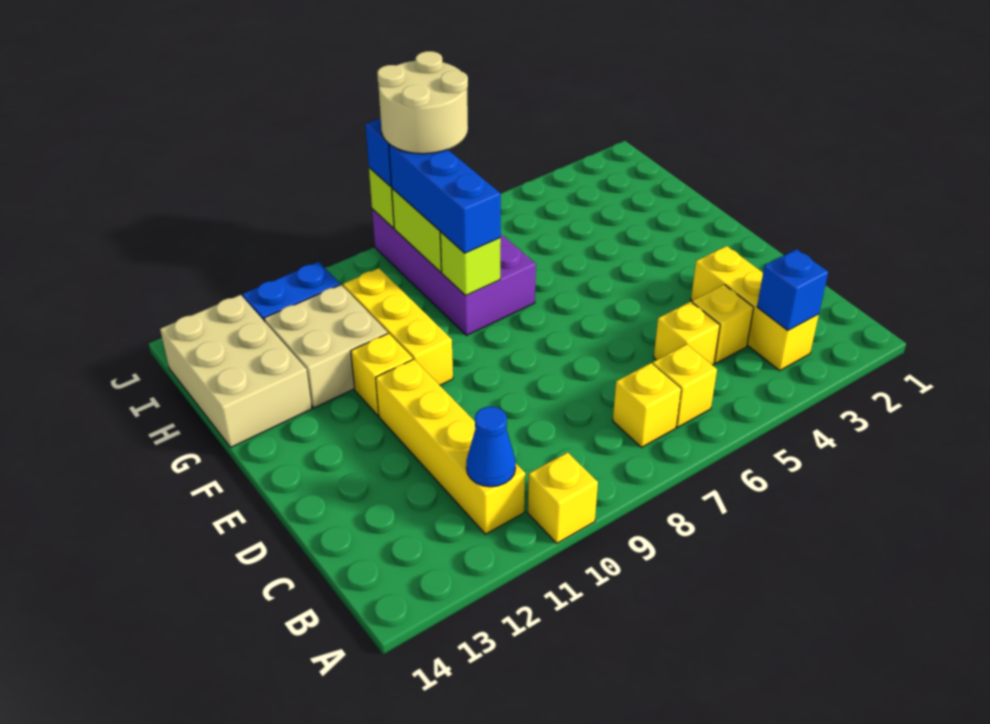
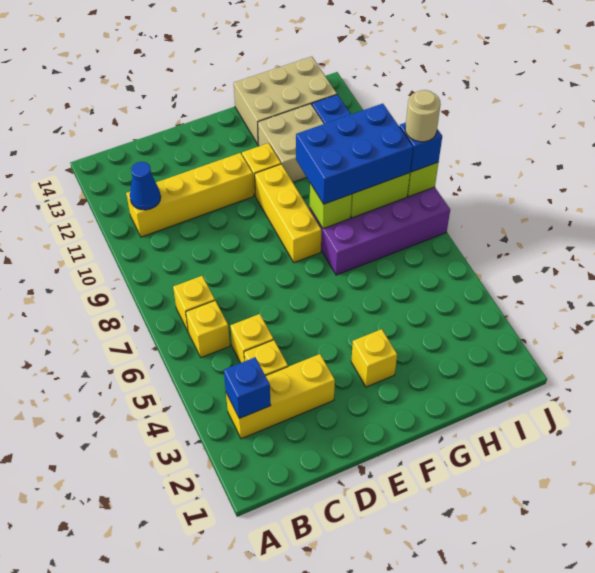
yellow 1x1 brick [528,452,598,543] -> yellow 1x1 brick moved to [351,329,397,387]
yellow 1x3 brick [343,268,453,385] -> yellow 1x3 brick turned to [255,164,321,263]
blue 1x3 brick [389,144,501,253] -> blue 2x3 brick [296,104,413,204]
tan 2x2 round brick [377,51,468,154] -> tan 1x1 round brick [405,90,441,142]

